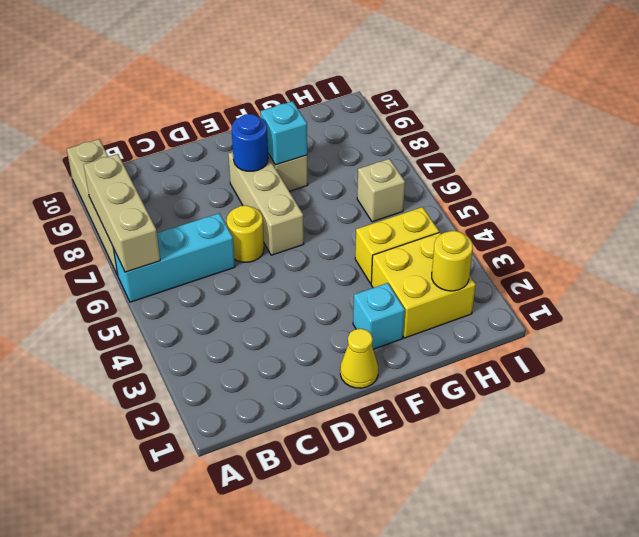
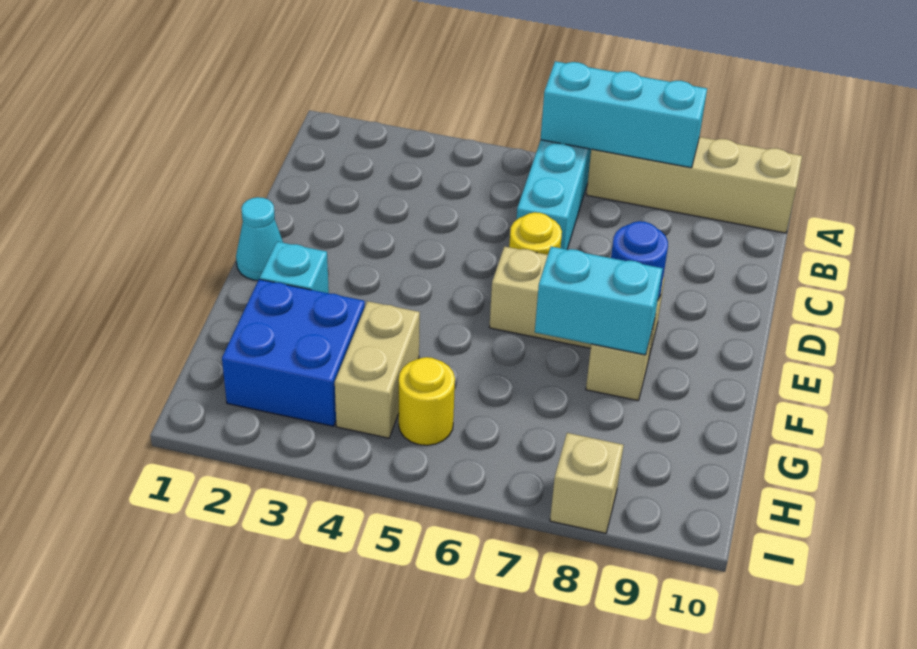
tan 1x3 brick [84,154,160,272] -> cyan 1x3 brick [541,61,707,168]
yellow 1x1 cone [340,329,378,388] -> cyan 1x1 cone [236,197,283,281]
cyan 1x1 brick [261,101,307,165] -> cyan 1x2 brick [535,247,663,355]
yellow 2x2 brick [371,233,476,338] -> blue 2x2 brick [222,279,365,426]
yellow 1x2 brick [355,207,439,283] -> tan 1x2 brick [335,301,420,438]
yellow 1x1 round brick [432,231,473,291] -> yellow 1x1 round brick moved to [399,357,455,445]
tan 1x1 brick [357,159,405,222] -> tan 1x1 brick moved to [550,433,624,533]

